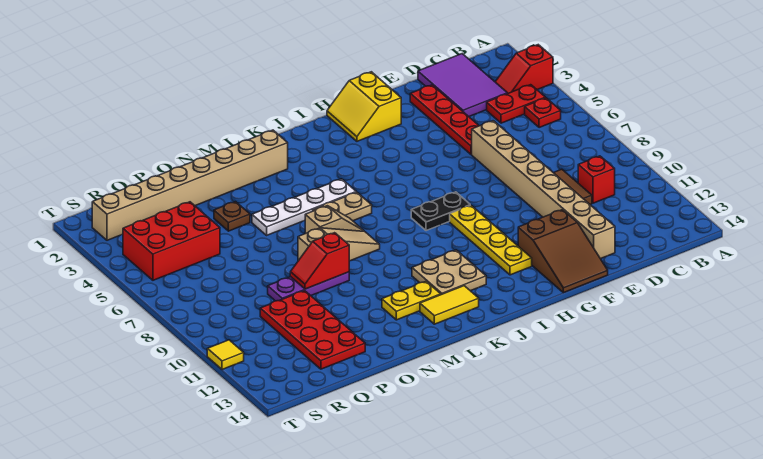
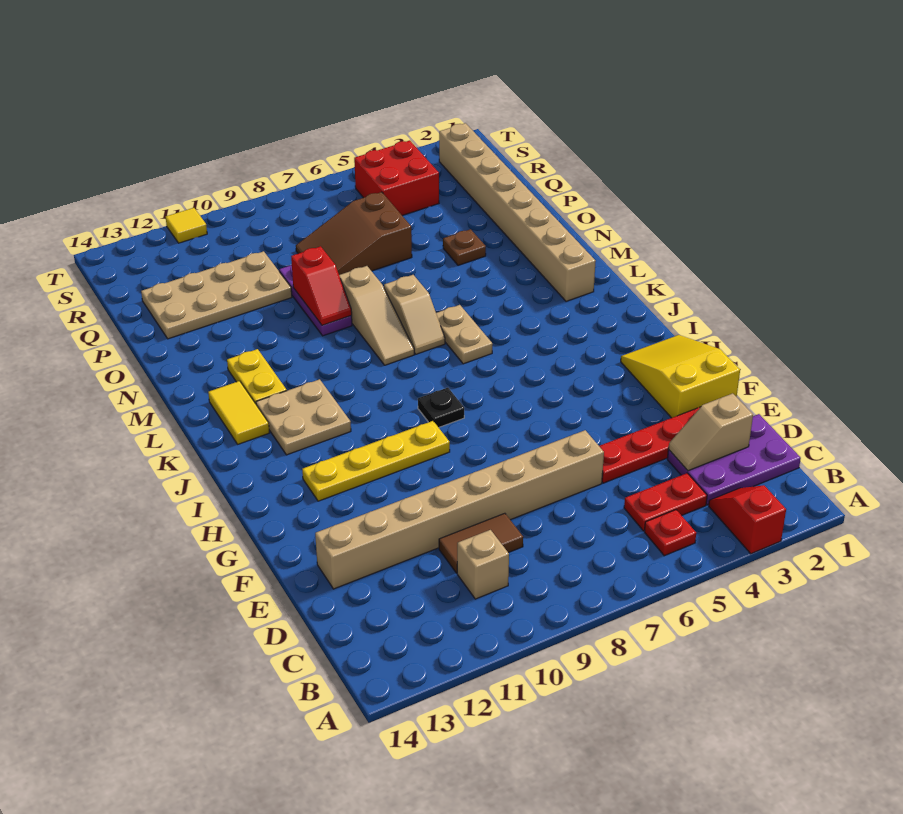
red 1x2 plate [487,85,545,123] -> red 1x2 plate turned to [624,473,707,531]
purple 2x3 tile [418,54,507,117] -> purple 2x3 plate [667,414,801,505]
red 1x1 brick [578,156,615,203] -> tan 1x1 brick [457,530,509,599]
none -> tan 1x2 slope [668,393,753,471]
brown 2x3 slope [518,210,608,293] -> brown 2x3 slope moved to [296,192,412,275]
yellow 2x2 slope [327,72,401,141] -> yellow 2x3 slope [621,335,740,418]
black 1x2 plate [411,192,470,231] -> black 1x1 plate [418,388,464,427]
white 1x4 plate [252,179,356,235] -> none
red 1x2 slope [290,233,349,289] -> red 1x2 slope turned to [291,246,352,325]
red 2x4 plate [260,291,365,369] -> tan 2x4 plate [141,251,292,339]
red 2x3 brick [123,202,220,280] -> red 2x2 brick [354,140,439,216]

